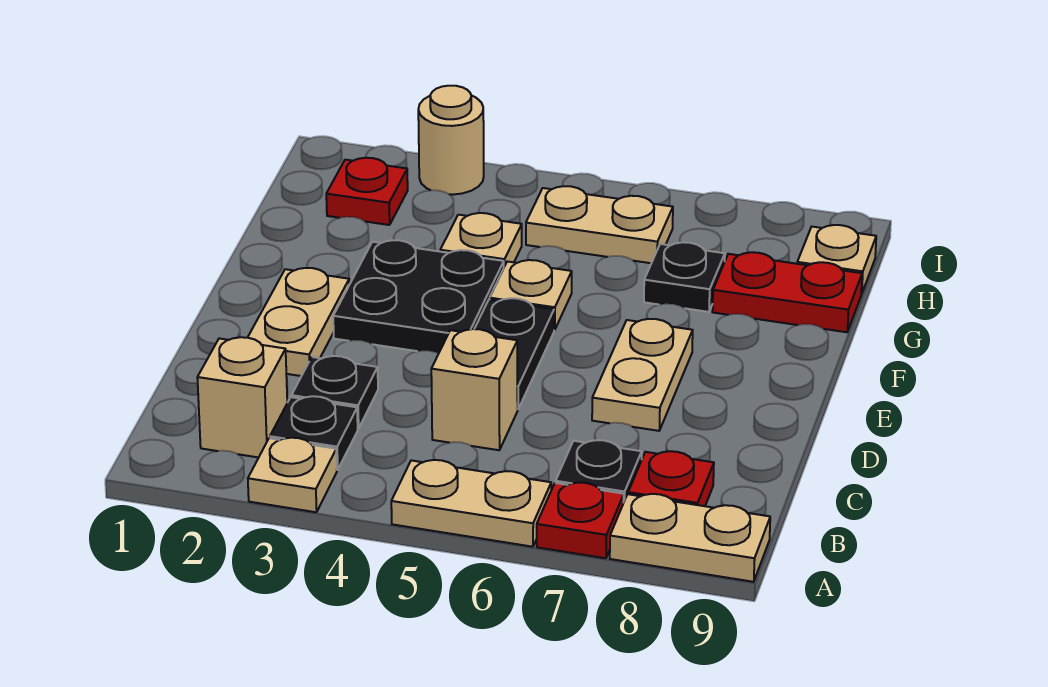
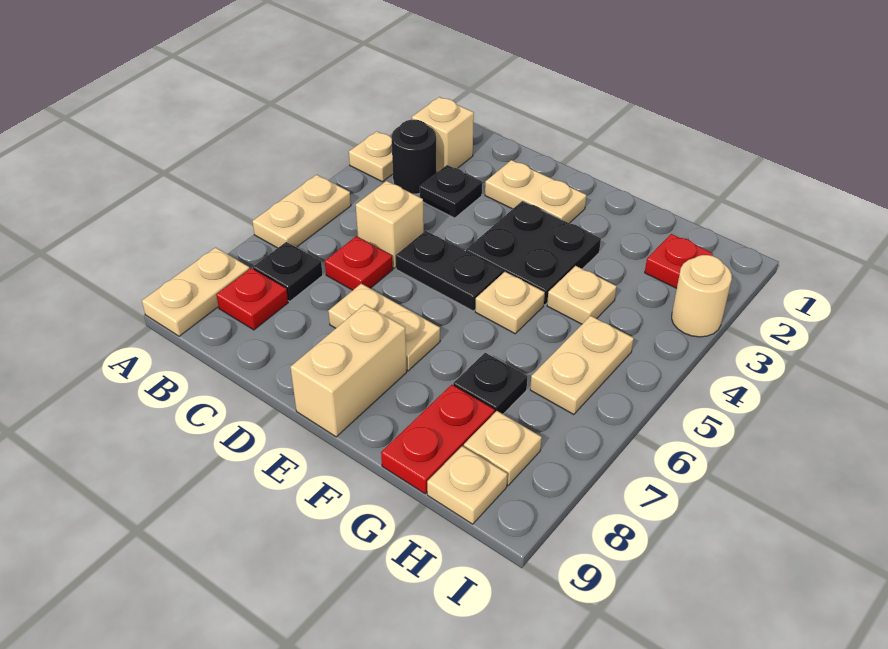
red 1x1 plate [537,483,624,558] -> red 1x1 plate moved to [325,236,393,290]
black 1x1 plate [270,396,358,470] -> black 1x1 round brick [391,120,436,194]
none -> tan 1x2 brick [290,304,407,437]
none -> tan 1x1 plate [464,411,542,485]

